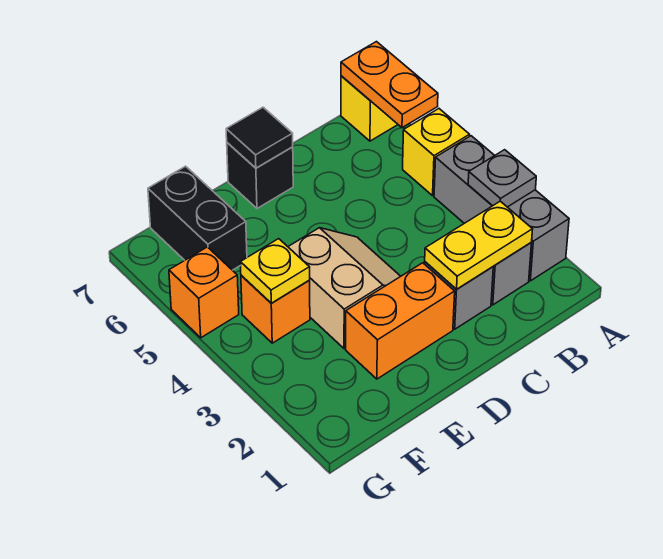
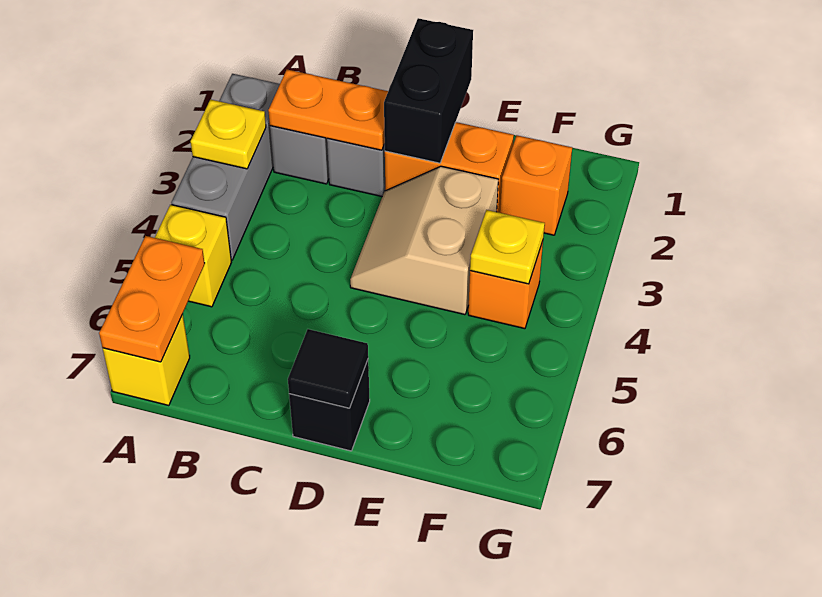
grey 1x1 plate [468,150,536,207] -> yellow 1x1 plate [191,100,266,169]
yellow 1x2 plate [425,201,533,289] -> orange 1x2 plate [268,70,388,150]
black 1x2 brick [148,166,247,270] -> black 1x2 brick moved to [384,18,473,163]
orange 1x1 brick [169,247,239,338] -> orange 1x1 brick moved to [500,135,572,235]

